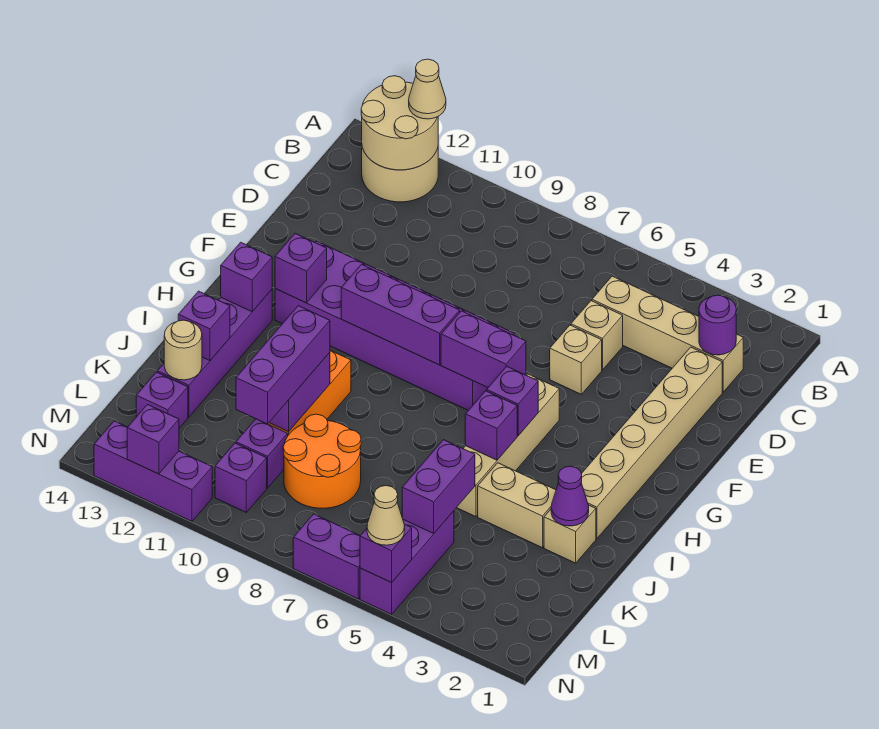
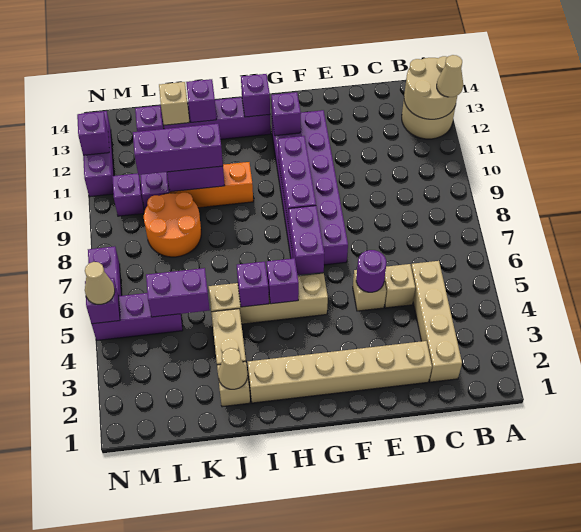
purple 1x1 round brick [699,295,736,355] -> purple 1x1 round brick moved to [356,250,386,292]
purple 1x1 cone [551,466,589,526] -> tan 1x1 cone [218,348,248,389]
tan 1x1 round brick [164,320,202,380] -> tan 1x1 brick [159,82,189,125]

